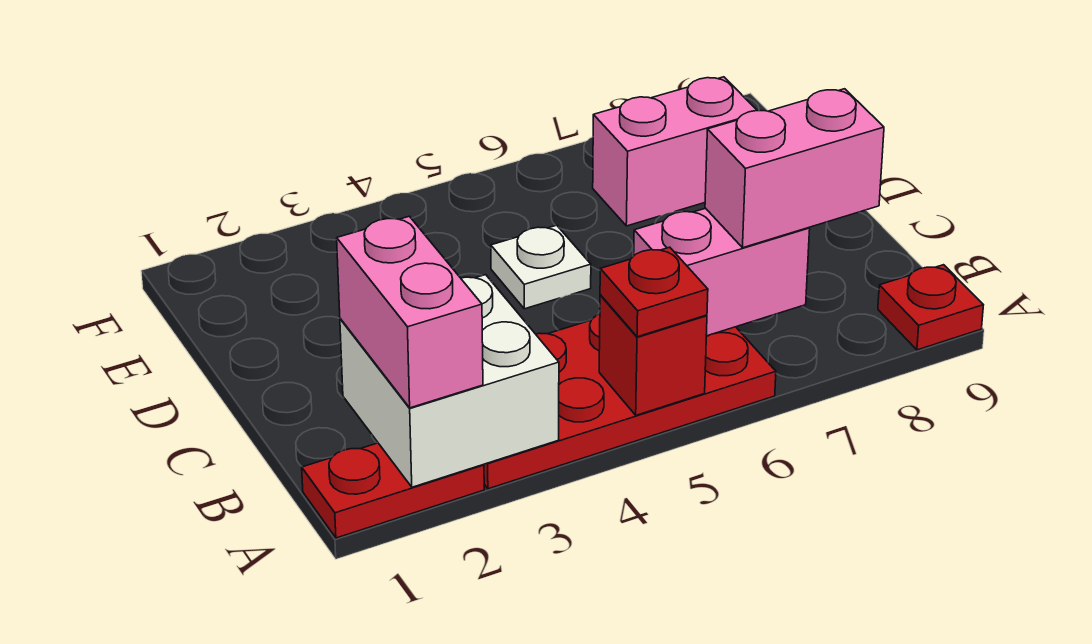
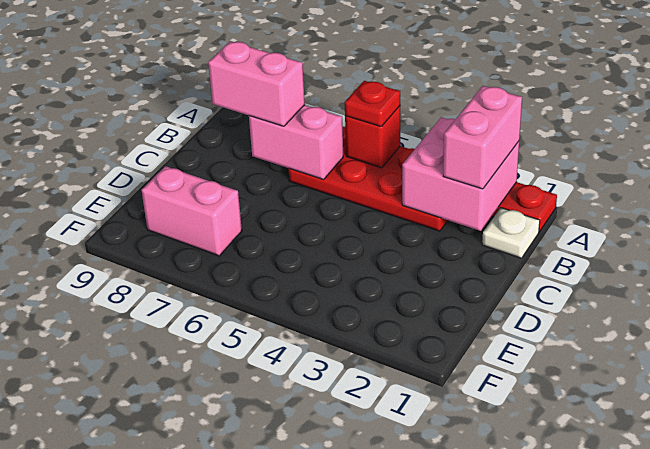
white 2x2 brick [340,275,559,487] -> pink 2x2 brick [402,117,519,231]
red 1x1 plate [878,265,983,350] -> none
white 1x1 plate [491,225,591,309] -> white 1x1 plate moved to [482,208,540,258]

